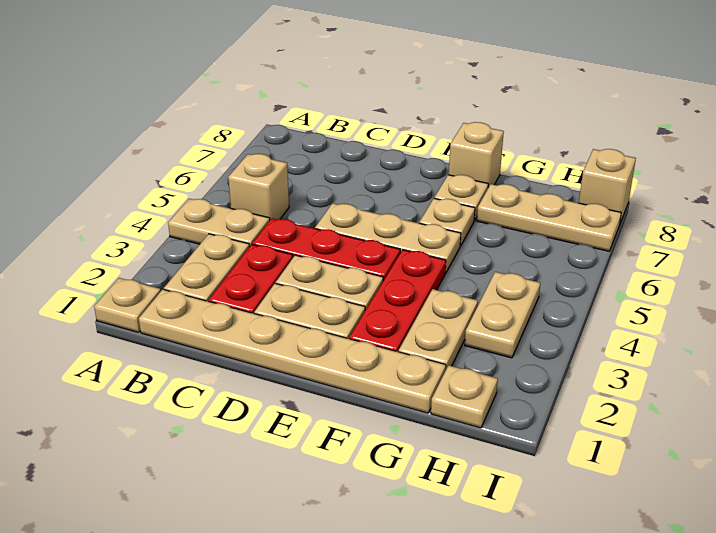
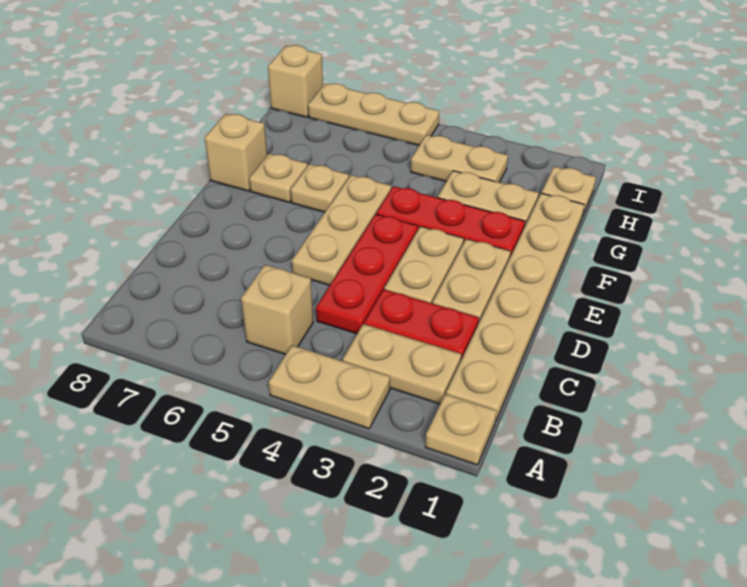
tan 1x2 plate [168,199,270,246] -> tan 1x2 plate turned to [269,345,390,429]
tan 1x3 plate [477,184,621,251] -> tan 1x3 plate turned to [308,83,439,145]

